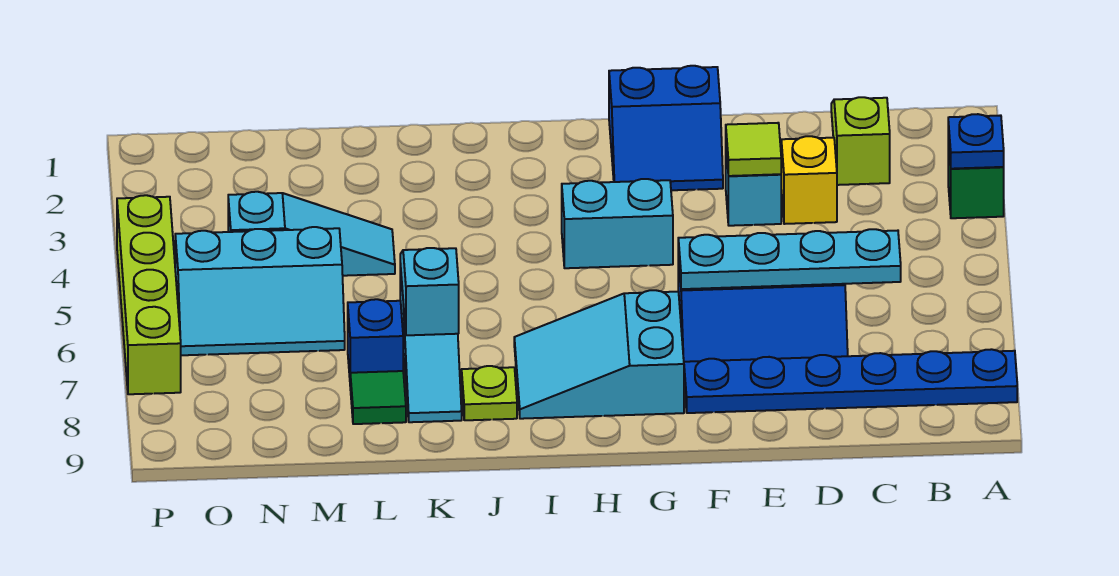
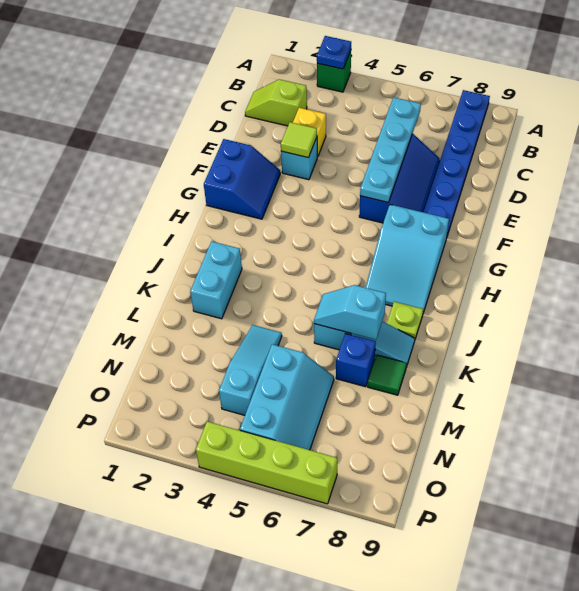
cyan 1x2 brick [562,179,673,268] -> cyan 1x2 brick moved to [190,241,242,319]

